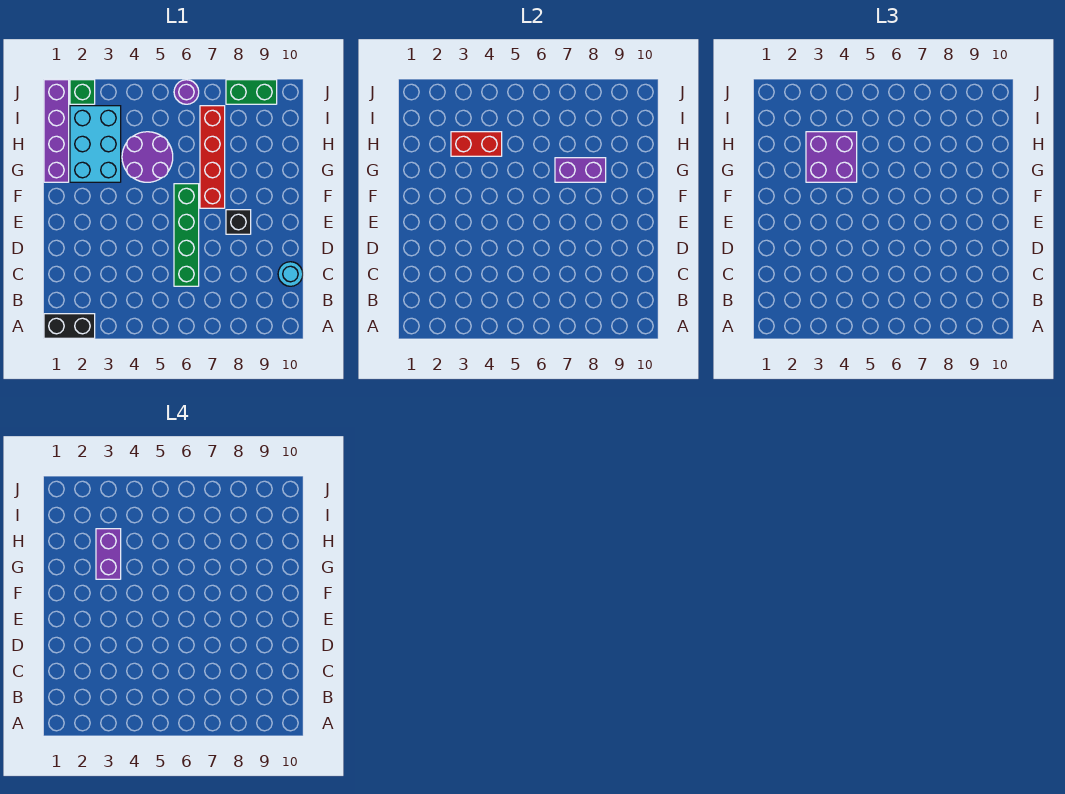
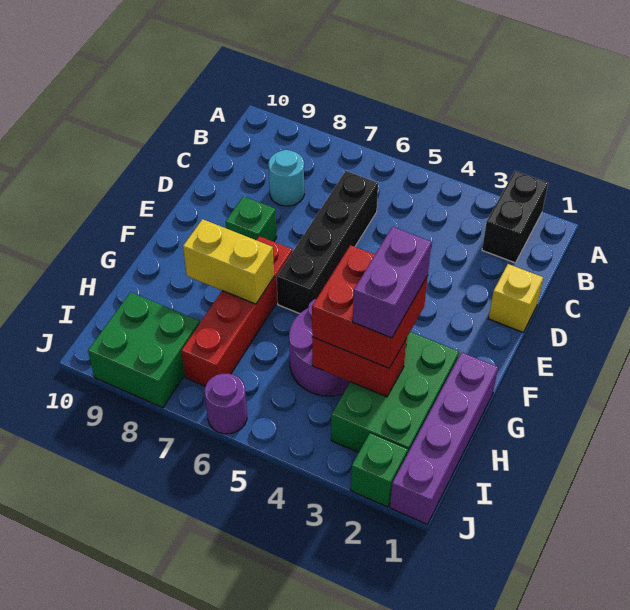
black 1x2 brick [44,314,95,338] -> black 1x2 brick turned to [482,171,548,263]
green 1x4 brick [174,184,199,286] -> black 1x4 brick [277,171,378,314]
cyan 1x1 round brick [278,262,303,286] -> cyan 1x1 round brick moved to [269,150,304,206]
none -> yellow 1x1 brick [488,264,543,332]
black 1x1 brick [226,210,251,234] -> green 1x1 brick [226,196,277,242]
cyan 2x3 brick [70,106,121,182] -> green 2x3 brick [331,332,459,454]
purple 2x2 brick [806,132,857,182] -> red 2x2 brick [312,245,428,368]
purple 1x2 brick [555,158,606,182] -> yellow 1x2 brick [183,219,274,304]
green 1x2 brick [226,80,277,104] -> green 2x2 brick [88,292,200,408]

